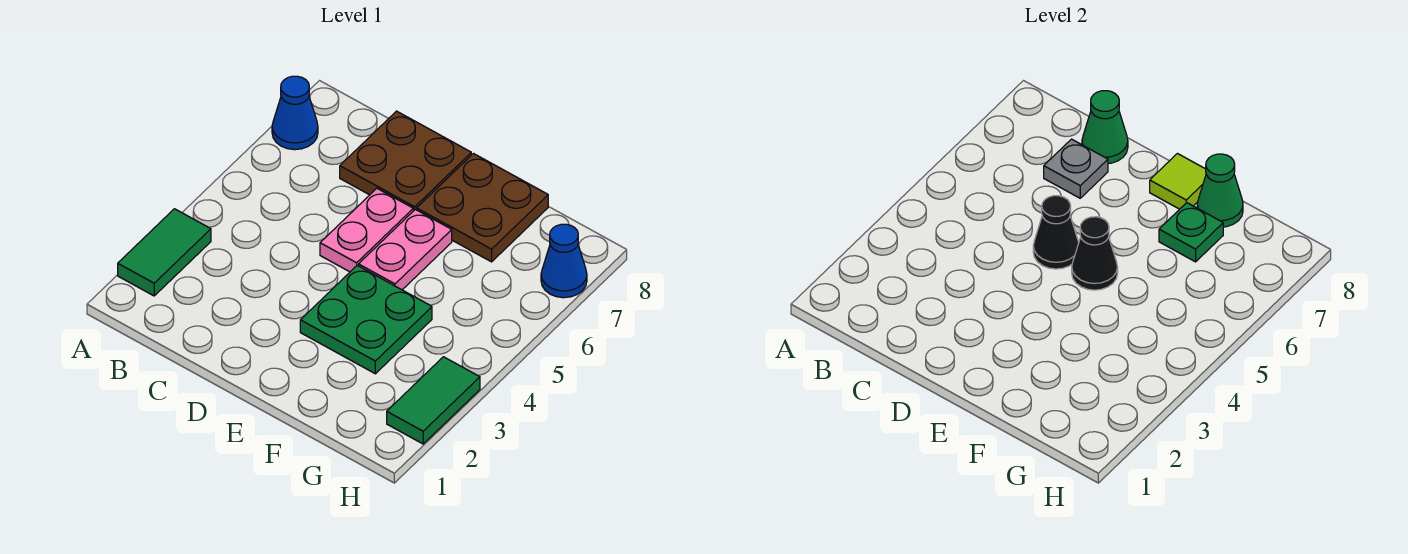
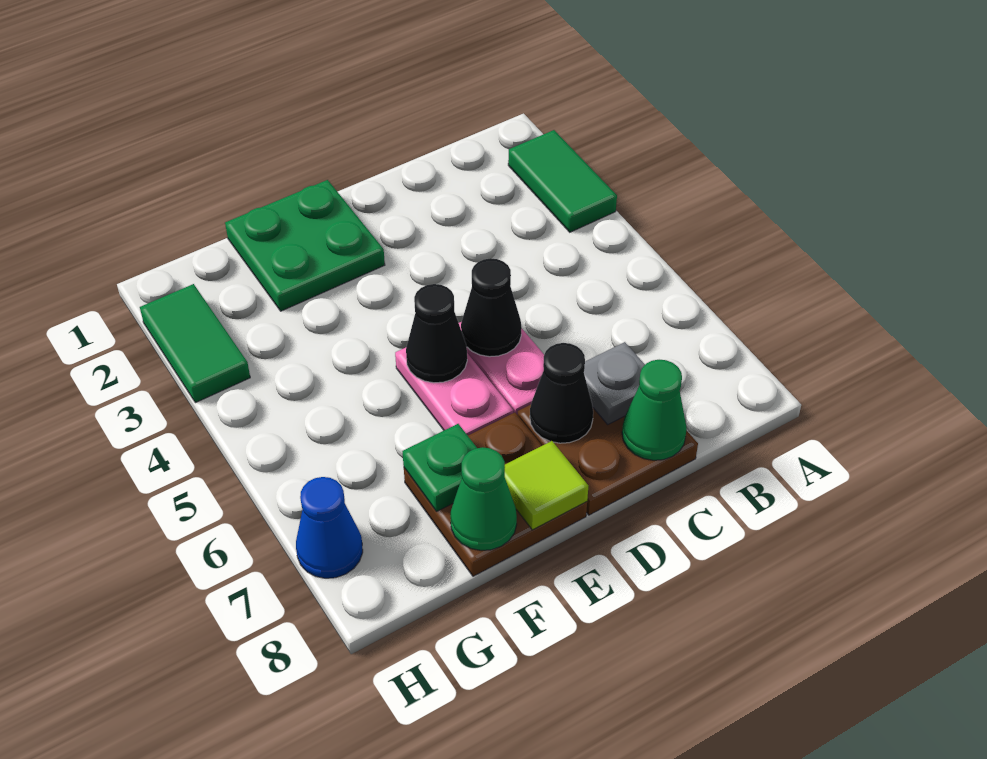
blue 1x1 cone [272,76,318,150] -> none
none -> black 1x1 cone [530,343,593,443]
green 2x2 plate [300,265,432,374] -> green 2x2 plate moved to [225,180,385,311]

